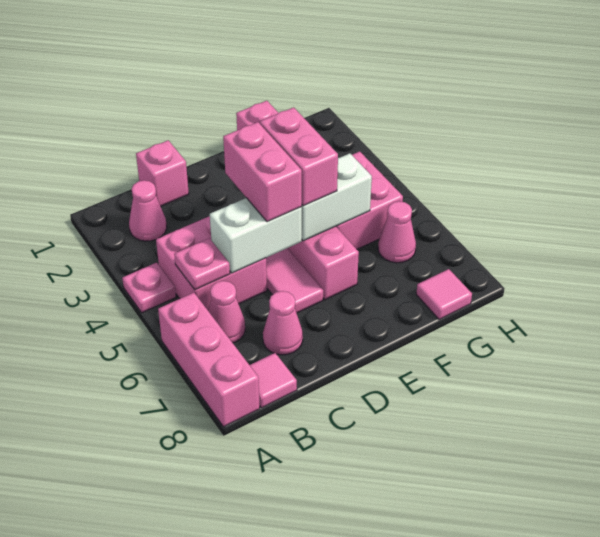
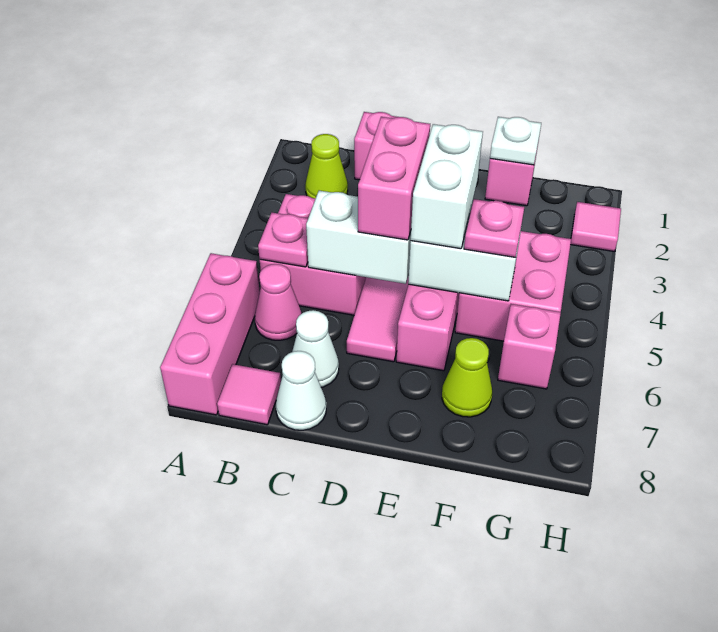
pink 1x1 plate [122,263,176,312] -> pink 1x1 plate moved to [464,199,524,257]
pink 1x1 cone [129,180,167,241] -> lime 1x1 cone [305,134,348,199]
pink 1x1 cone [263,291,303,355] -> white 1x1 cone [292,310,339,387]
none -> white 1x1 cone [276,351,326,430]
pink 1x2 brick [260,107,338,206] -> white 1x2 brick [411,124,483,249]
none -> white 1x1 plate [490,117,541,165]
none -> lime 1x1 cone [442,338,492,417]
pink 1x1 cone [378,201,416,263] -> pink 1x1 brick [498,304,561,389]
pink 1x1 tile [416,269,472,320] -> pink 1x1 tile moved to [570,202,621,252]

